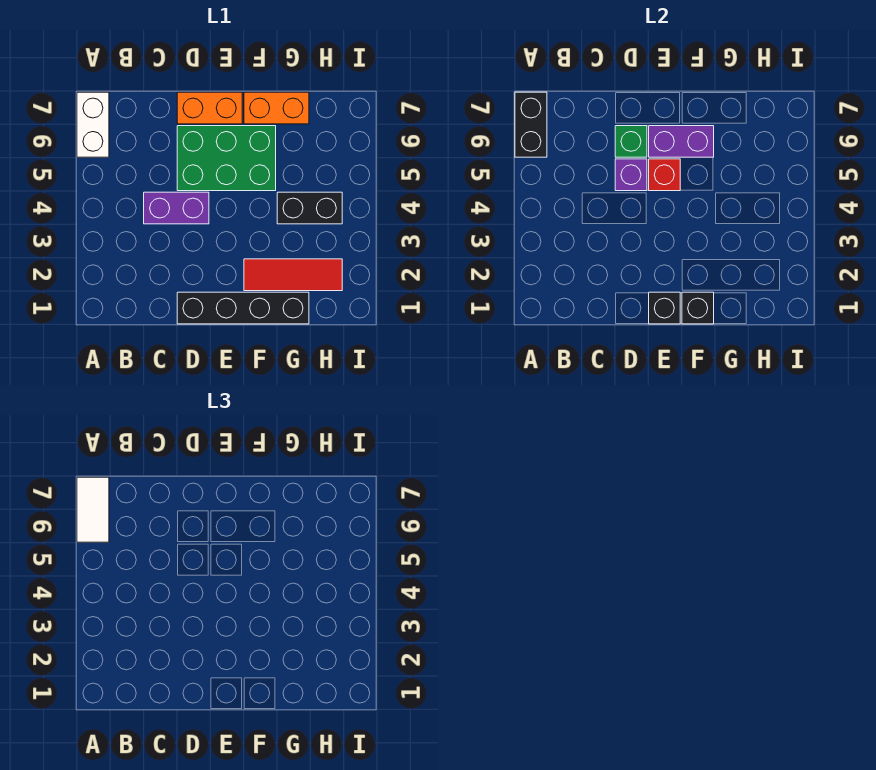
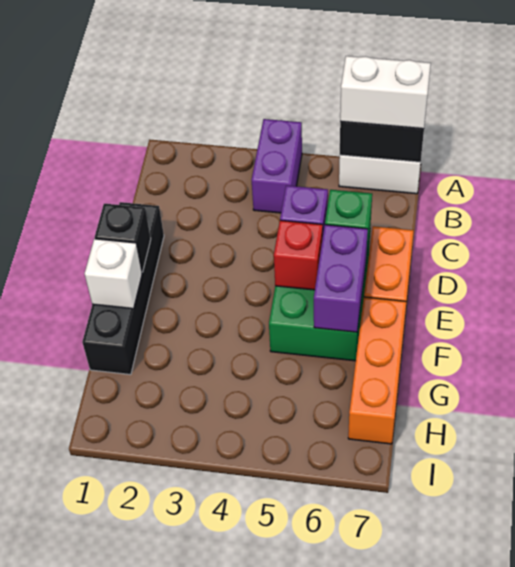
white 1x2 tile [77,477,109,542] -> white 1x2 brick [340,56,431,129]
purple 1x2 brick [144,192,209,224] -> purple 1x2 brick moved to [252,119,302,213]
black 1x1 brick [682,292,714,324] -> white 1x1 brick [85,239,142,309]
red 1x3 tile [244,259,342,291] -> none
orange 1x2 brick [244,92,309,124] -> orange 1x3 brick [348,297,406,444]
black 1x2 brick [277,192,342,224] -> none

